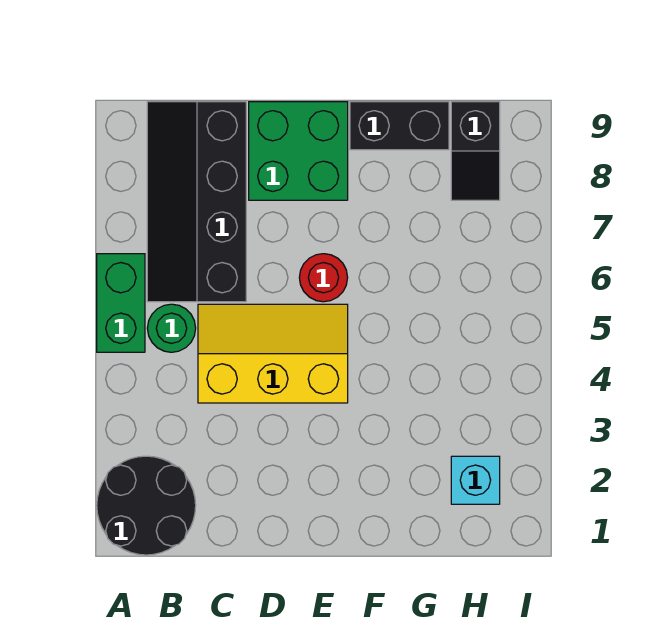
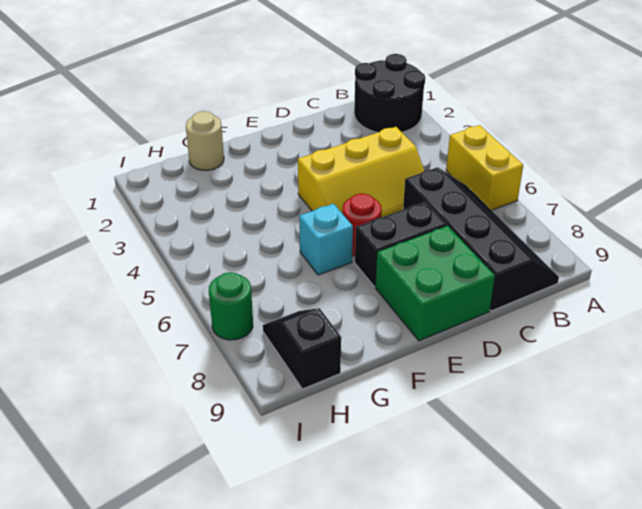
green 1x2 brick [97,254,145,352] -> yellow 1x2 brick [446,125,523,210]
green 1x1 round brick [147,304,196,352] -> green 1x1 round brick moved to [209,272,253,340]
black 1x2 brick [350,102,449,150] -> black 1x2 brick moved to [355,202,446,287]
none -> tan 1x1 round brick [186,111,224,170]
cyan 1x1 brick [451,456,500,504] -> cyan 1x1 brick moved to [299,204,353,275]

